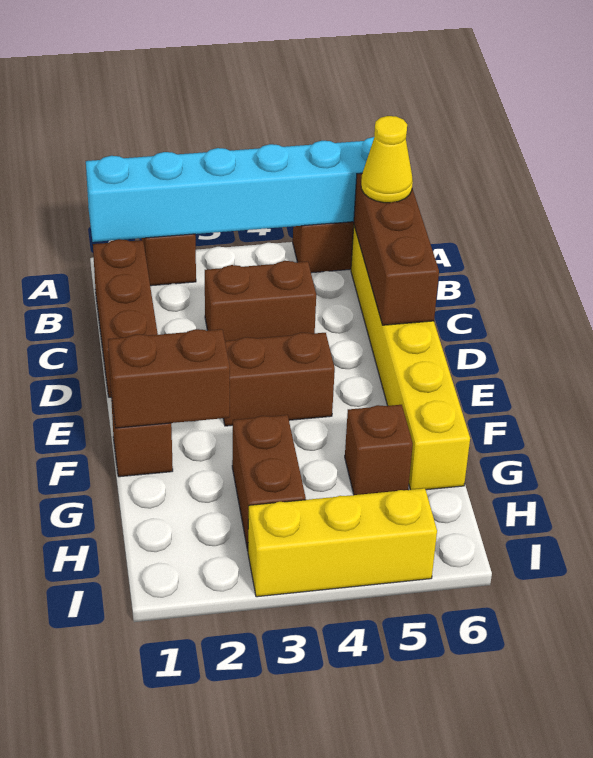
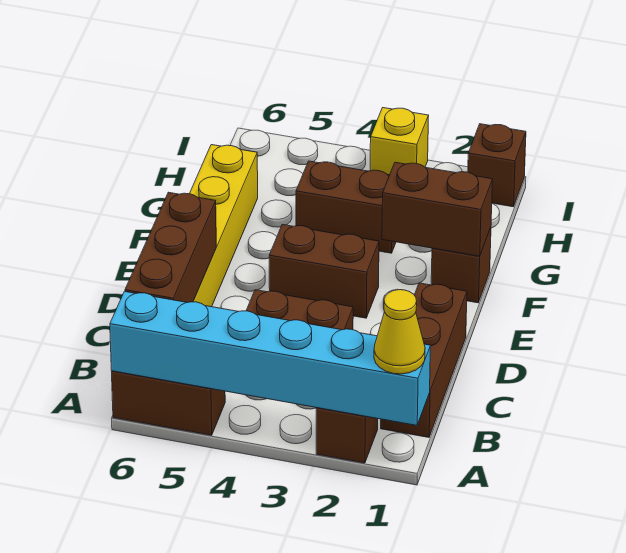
yellow 1x1 cone [361,116,413,203] -> yellow 1x1 cone moved to [374,290,425,374]
brown 1x2 brick [232,415,306,550] -> brown 1x2 brick turned to [296,161,396,253]
brown 1x1 brick [345,405,413,495] -> brown 1x1 brick moved to [468,124,526,207]
yellow 1x3 brick [248,488,437,597] -> yellow 1x1 brick [370,108,429,175]

